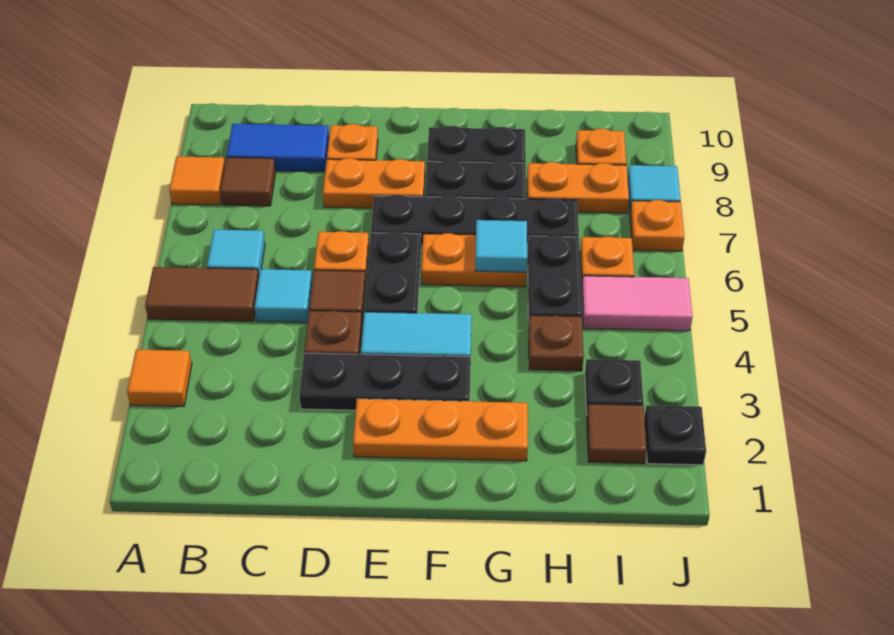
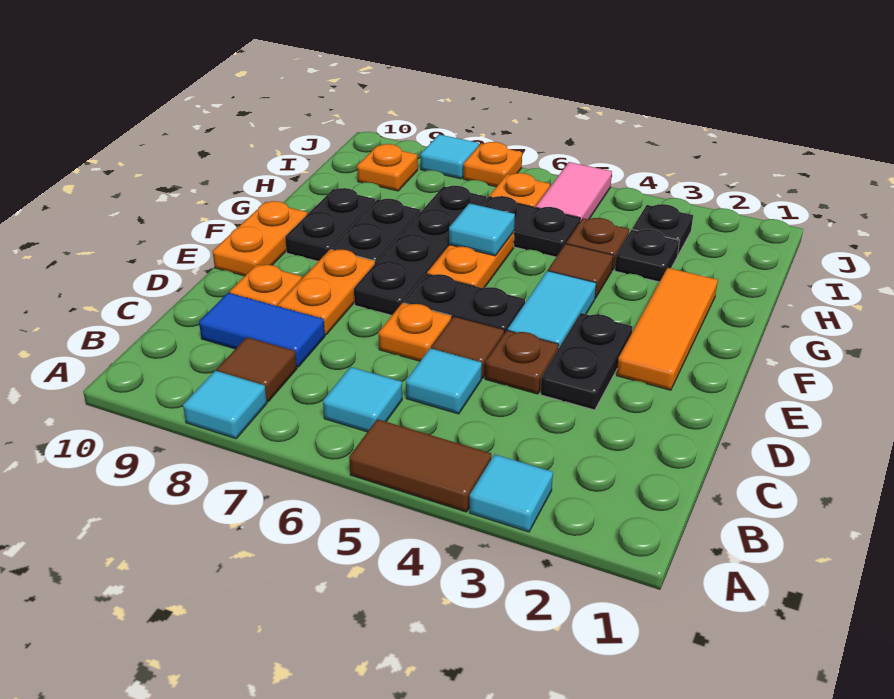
orange 1x1 tile [127,350,192,407] -> cyan 1x1 tile [470,454,553,532]
brown 1x2 tile [145,267,259,321] -> brown 1x2 tile turned to [349,419,491,512]
orange 1x1 tile [169,156,225,205] -> cyan 1x1 tile [183,371,267,439]
blue 1x2 tile [227,124,329,172] -> blue 1x2 tile turned to [199,293,325,367]
black 1x3 plate [299,353,471,410] -> black 1x2 plate [541,313,633,410]
orange 1x3 plate [353,399,528,461] -> orange 1x3 tile [617,268,718,390]
orange 1x2 plate [527,162,629,213] -> orange 1x2 plate moved to [212,201,307,276]
brown 1x1 tile [587,404,647,464] -> brown 1x1 tile moved to [548,244,613,298]
black 1x1 plate [644,405,706,465] -> black 1x1 plate moved to [615,229,679,282]

